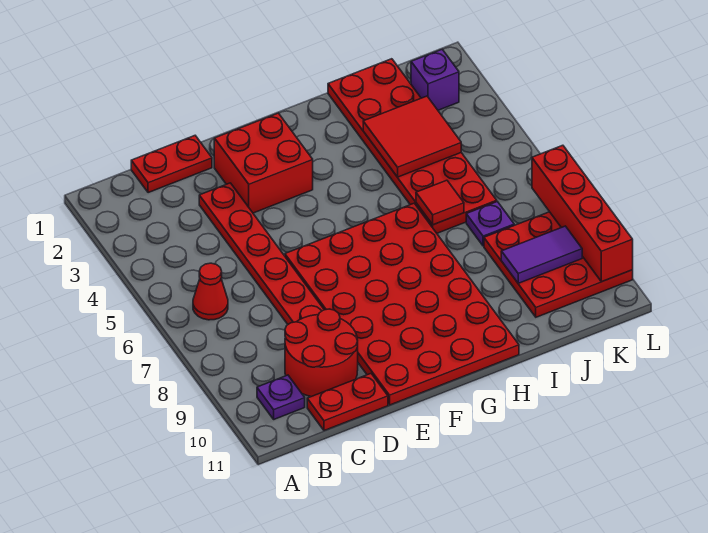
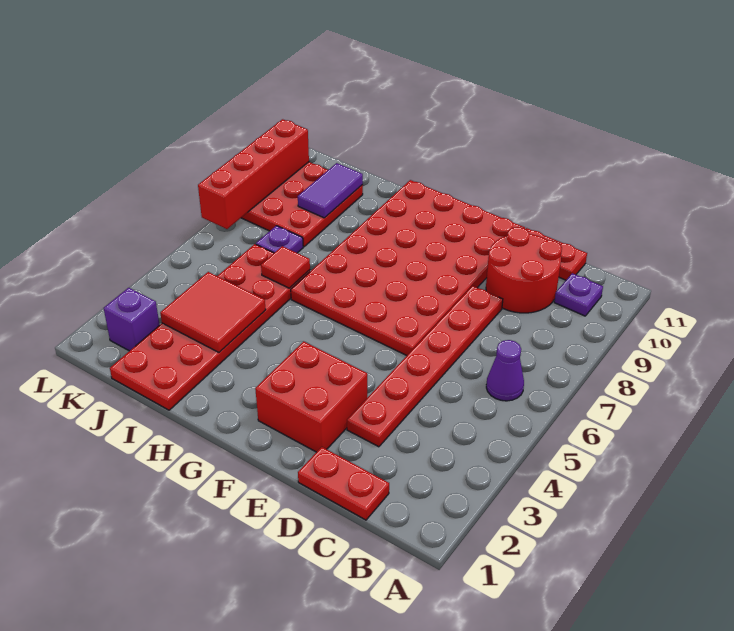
red 1x1 cone [193,263,228,320] -> purple 1x1 cone [486,340,524,401]
purple 1x2 tile [501,226,582,283] -> purple 1x2 tile turned to [298,163,363,218]

